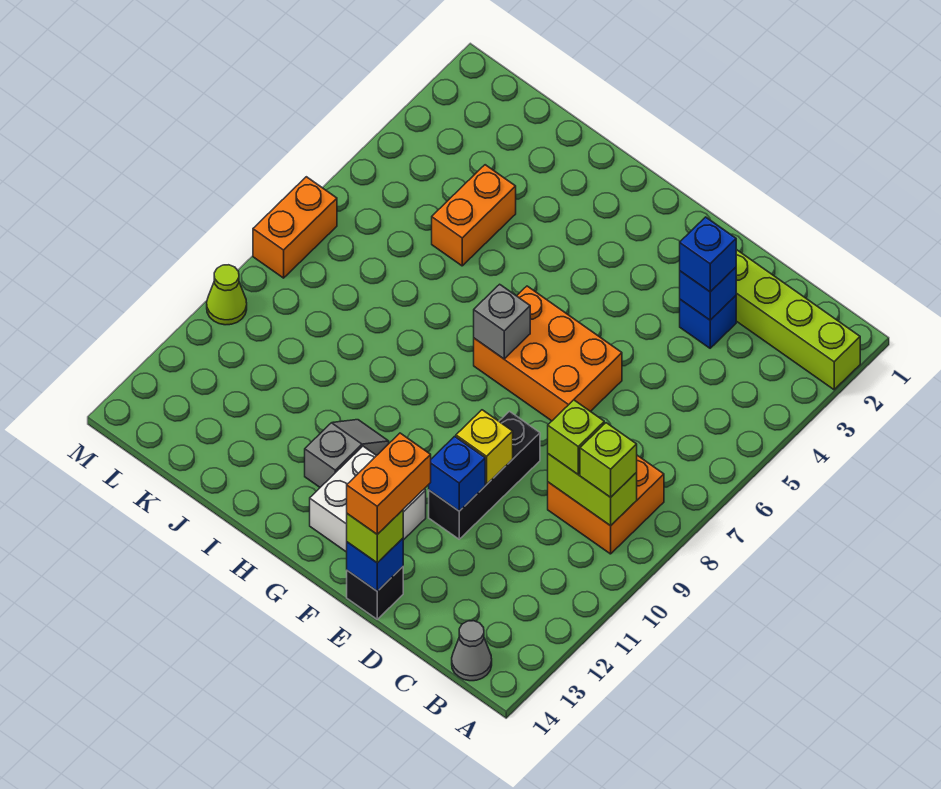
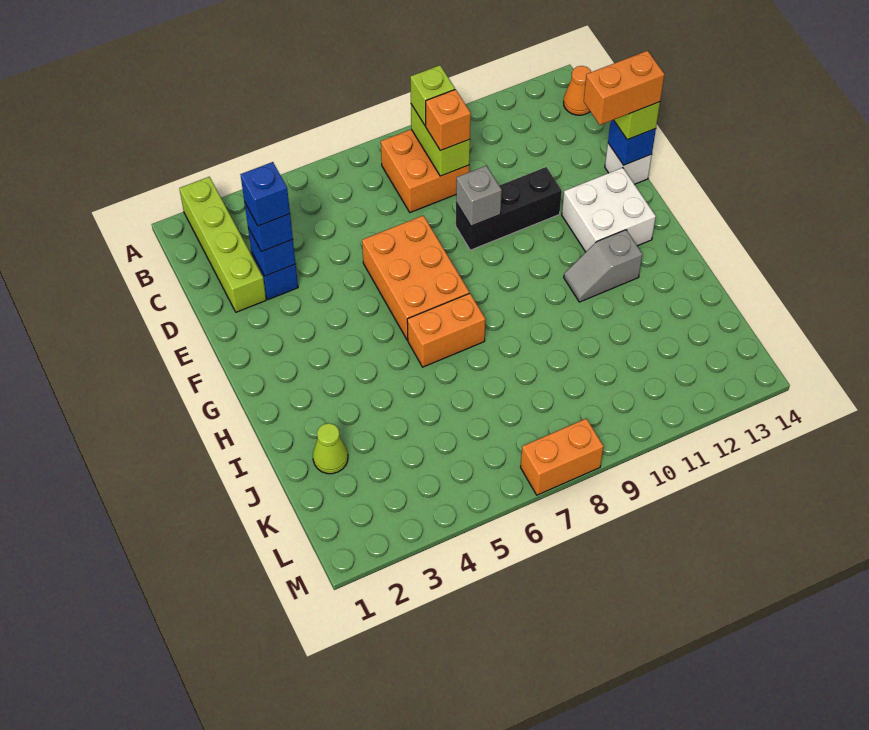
grey 1x1 cone [452,621,492,681] -> orange 1x1 cone [564,66,591,115]
lime 1x1 brick [548,400,604,474] -> orange 1x1 brick [426,89,471,151]
yellow 1x1 brick [456,410,513,484] -> none
blue 1x1 brick [429,436,485,511] -> blue 1x1 brick moved to [240,162,290,226]
black 1x1 brick [347,567,403,619] -> white 1x1 brick [605,143,652,184]
grey 1x1 brick [474,284,530,359] -> grey 1x1 brick moved to [456,165,502,226]
orange 1x2 brick [432,165,516,266] -> orange 1x2 brick moved to [407,293,485,367]
lime 1x1 cone [207,265,247,325] -> lime 1x1 cone moved to [313,423,348,474]

